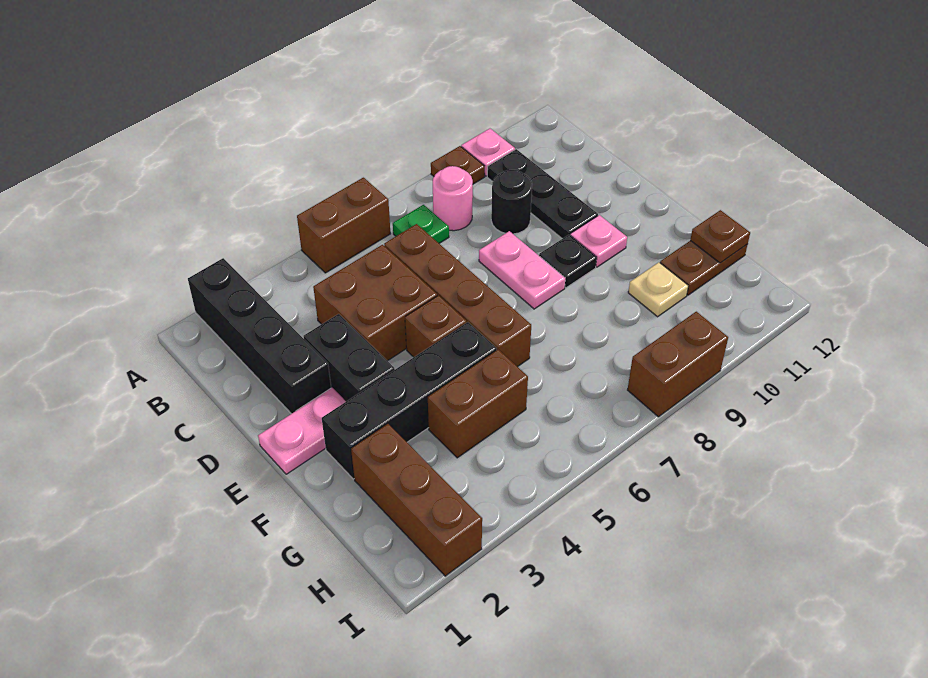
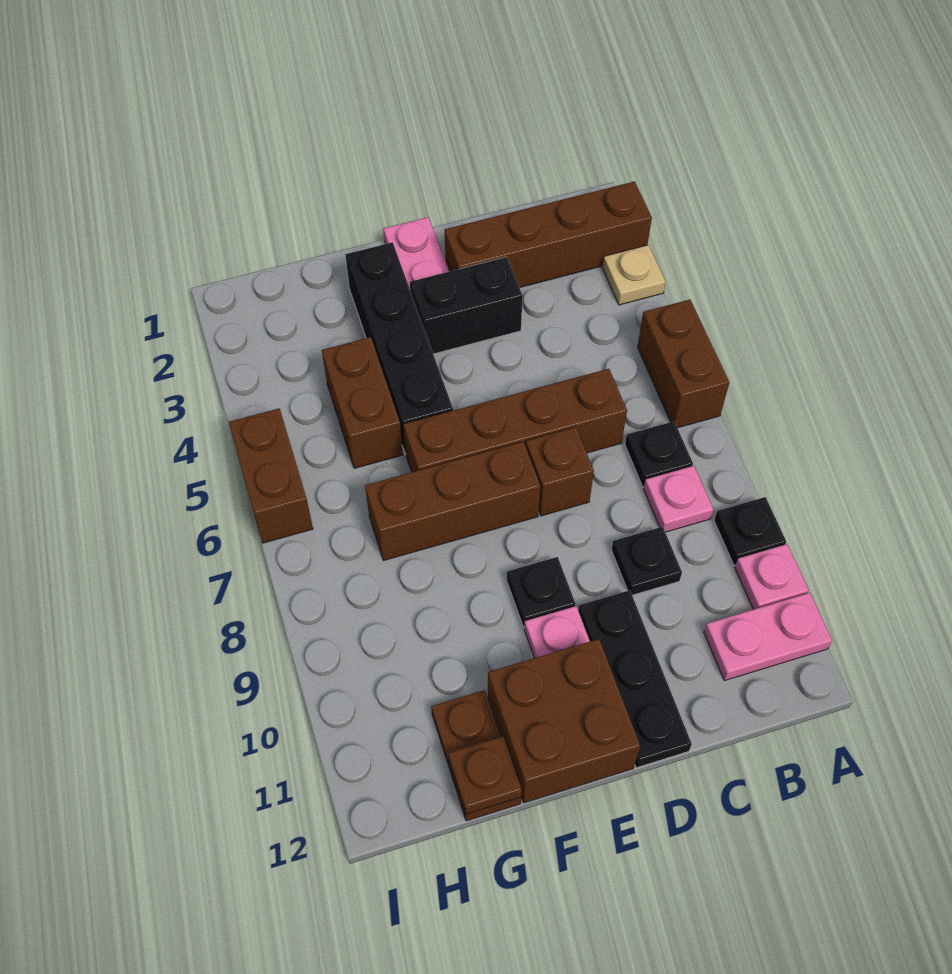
black 1x4 brick [188,258,331,414] -> brown 1x4 brick [445,181,652,288]
brown 1x1 plate [431,146,485,184] -> black 1x1 plate [714,497,786,565]
green 1x1 plate [393,205,449,243] -> black 1x1 plate [625,421,693,487]
pink 1x1 round brick [433,166,473,231] -> pink 1x1 plate [644,466,713,532]
black 1x3 plate [487,149,598,239] -> black 1x3 plate turned to [578,590,692,768]
brown 2x2 brick [313,245,437,361] -> brown 2x2 brick moved to [488,639,640,803]
black 1x1 round brick [491,170,532,234] -> black 1x1 plate [611,527,682,595]
pink 1x2 plate [479,231,565,309] -> pink 1x2 plate moved to [704,593,832,681]
brown 1x1 brick [405,296,466,357] -> brown 1x1 brick moved to [526,427,594,516]
brown 1x3 brick [351,424,482,576] -> brown 1x3 brick moved to [365,442,541,561]
tan 1x1 plate [628,262,689,317] -> tan 1x1 plate moved to [603,245,666,305]
brown 1x2 brick [628,312,728,417] -> brown 1x2 brick moved to [229,408,313,543]

